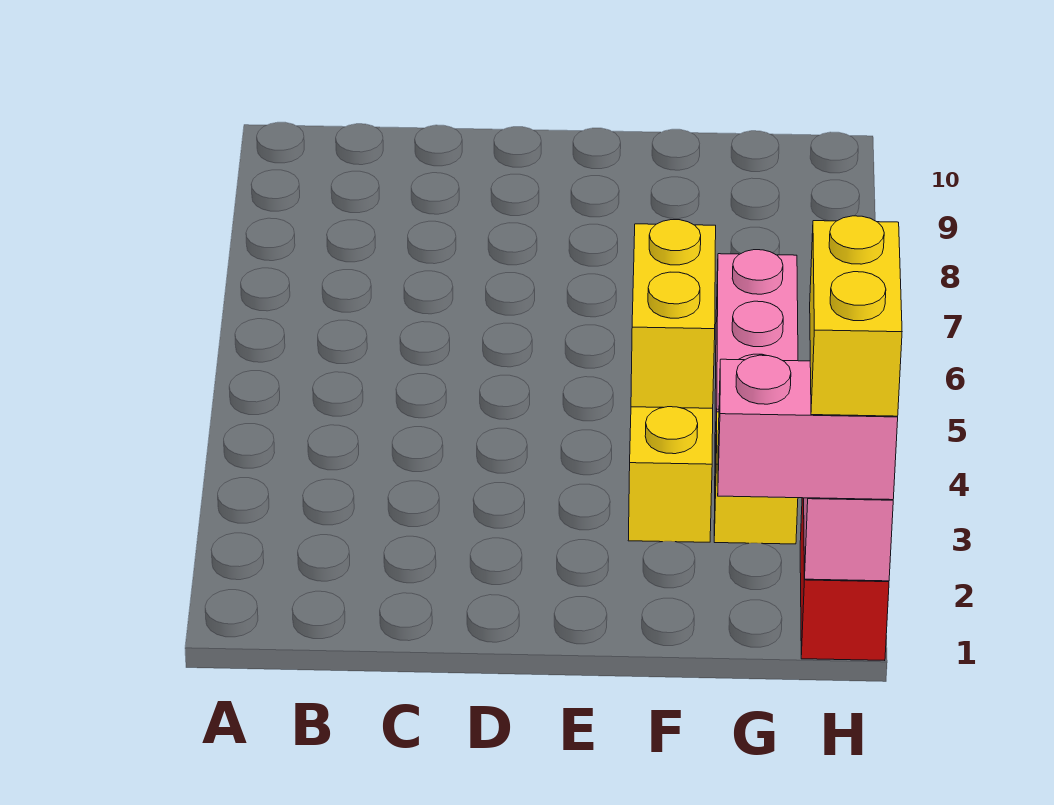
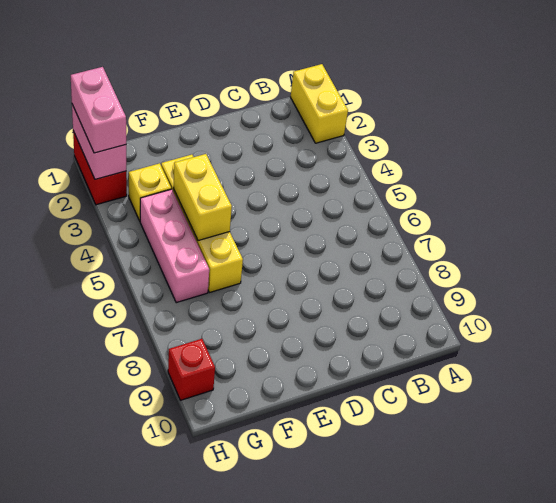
pink 1x2 brick [718,355,898,500] -> pink 1x2 brick turned to [71,67,126,153]
yellow 1x2 brick [810,216,902,416] -> yellow 1x2 brick moved to [291,64,348,143]
none -> red 1x1 brick [168,339,215,400]

